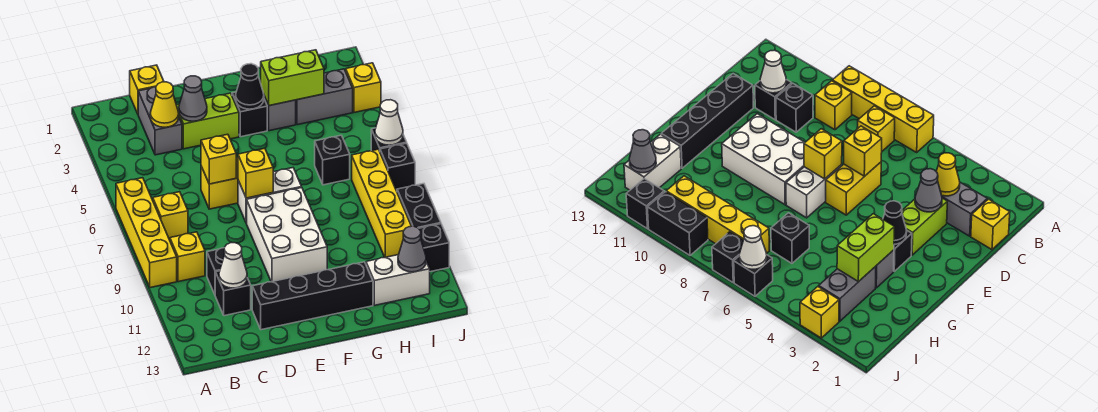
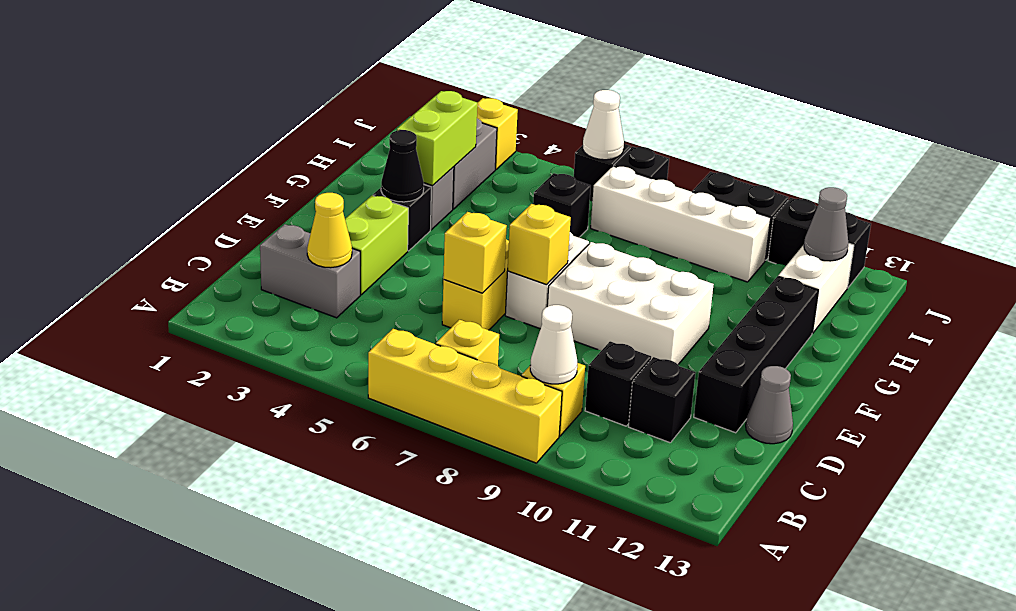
yellow 1x1 brick [130,65,164,114] -> none
white 1x1 cone [219,243,247,288] -> white 1x1 cone moved to [530,305,577,384]
grey 1x1 cone [179,76,207,121] -> grey 1x1 cone moved to [746,366,793,444]
yellow 1x4 brick [352,149,411,257] -> white 1x4 brick [591,166,771,282]
black 1x1 brick [419,224,449,272] -> black 1x2 brick [768,198,871,287]

